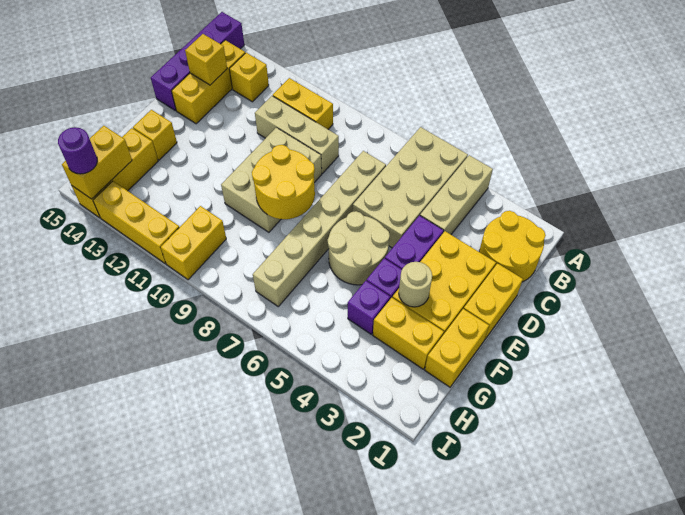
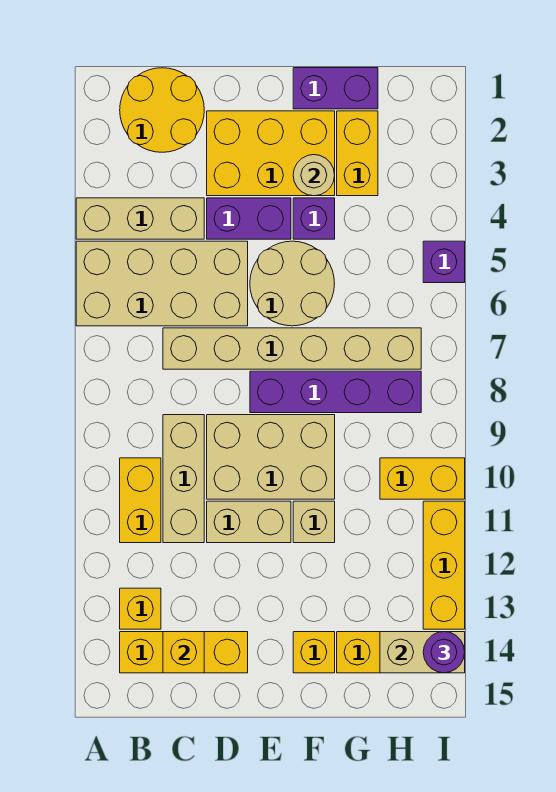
purple 1x4 brick [151,12,244,111] -> purple 1x4 brick moved to [250,371,421,413]
yellow 1x2 brick [464,263,523,339] -> none
none -> tan 1x2 brick [207,501,291,543]
yellow 2x2 round brick [252,145,315,219] -> none
yellow 1x2 brick [425,309,489,387] -> purple 1x2 brick [293,68,378,109]
none -> tan 1x1 brick [293,501,335,543]
purple 1x1 brick [348,281,390,334] -> purple 1x1 brick moved to [423,241,465,283]
yellow 1x2 brick [62,126,132,199] -> tan 1x2 brick [380,632,465,673]

